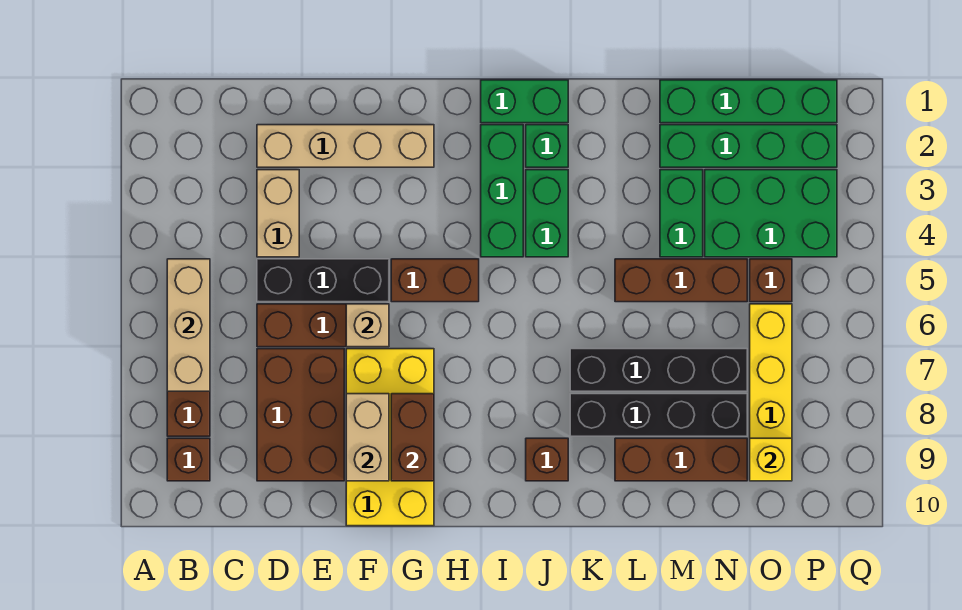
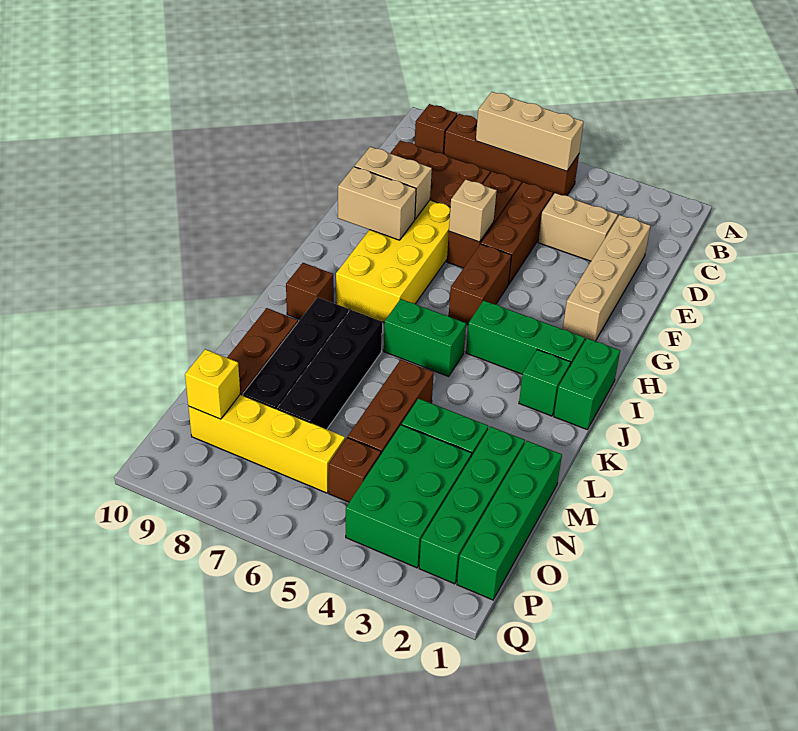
black 1x3 brick [257,259,389,302] -> brown 1x3 brick [481,182,553,284]
yellow 2x4 brick [346,349,434,526] -> yellow 2x4 brick turned to [336,200,450,323]
brown 1x2 brick [391,394,434,481] -> tan 1x2 brick [338,167,416,240]
green 1x2 brick [526,170,568,257] -> green 1x2 brick moved to [384,299,466,376]

